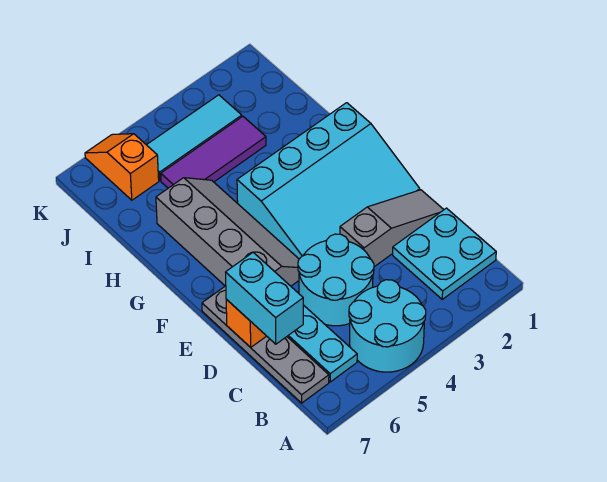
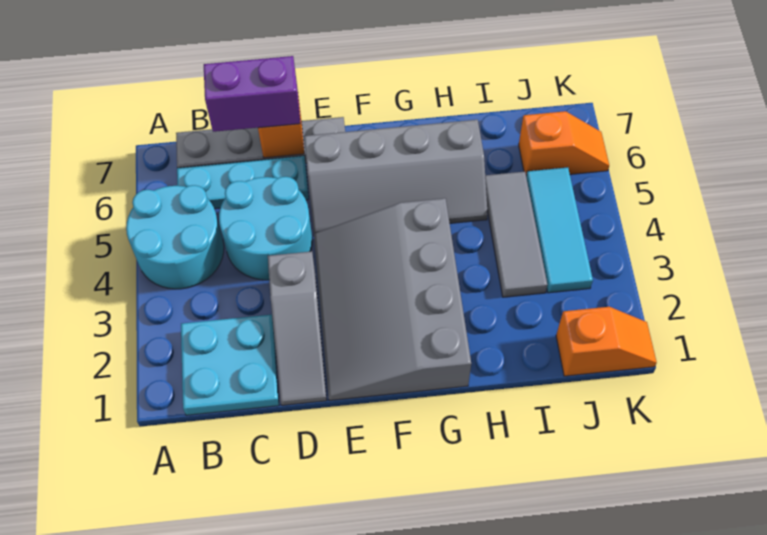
cyan 1x2 brick [226,253,303,344] -> purple 1x2 brick [204,56,301,132]
cyan 3x4 slope [237,103,420,259] -> grey 3x4 slope [314,198,471,401]
purple 1x3 tile [161,116,266,188] -> grey 1x3 tile [485,172,547,297]
none -> orange 1x2 slope [556,307,657,376]

